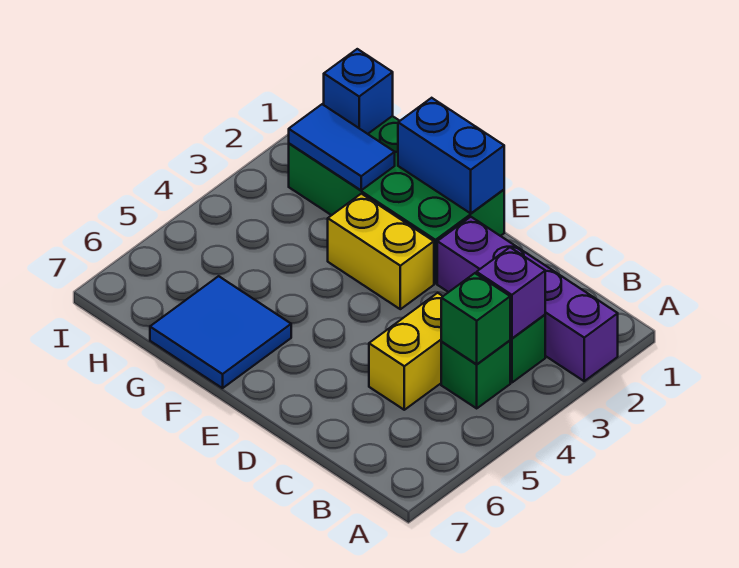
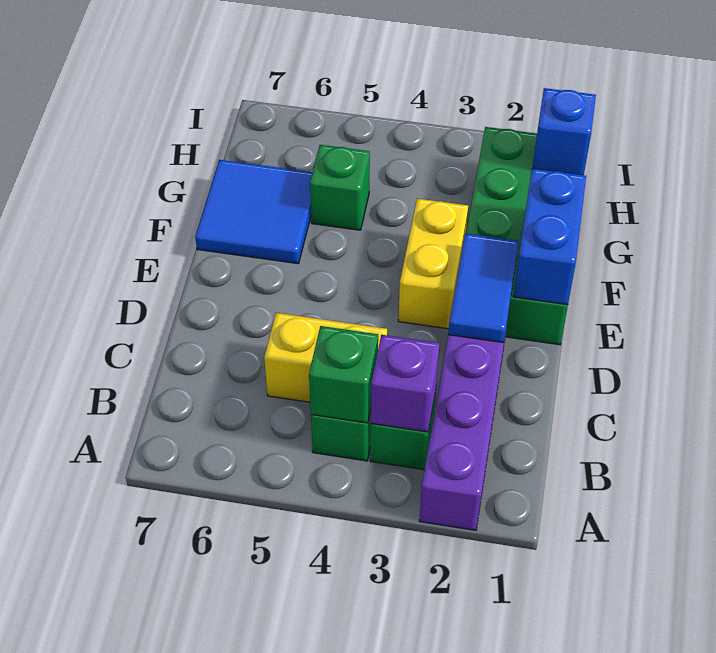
blue 1x2 tile [289,104,395,190] -> blue 1x2 tile moved to [448,233,519,343]
none -> green 1x1 brick [310,145,370,230]

